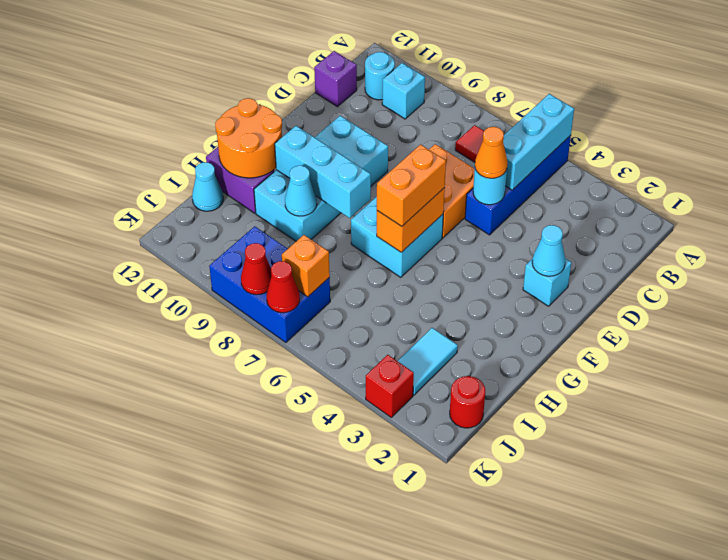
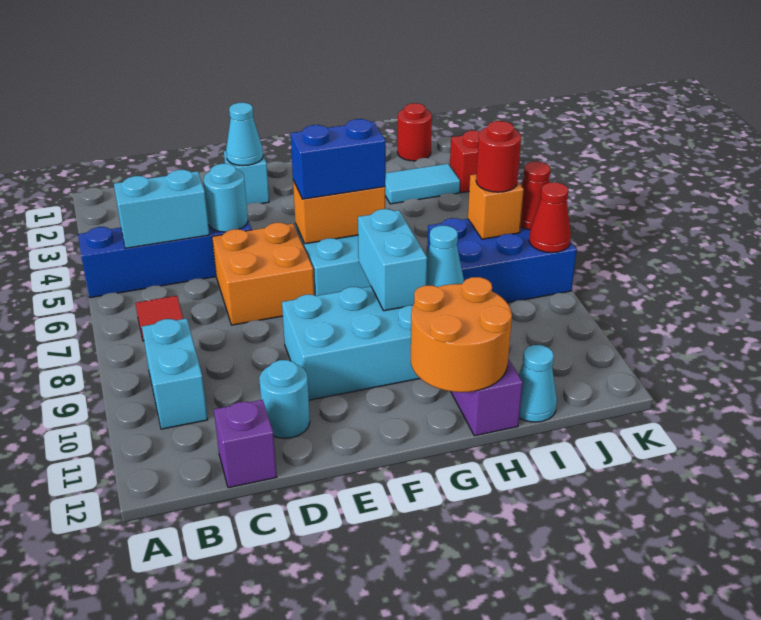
cyan 1x3 brick [503,94,574,190] -> cyan 1x2 brick [114,170,210,248]
cyan 1x1 brick [382,63,425,119] -> cyan 1x2 brick [142,318,208,429]
cyan 1x1 round brick [365,52,395,100] -> cyan 1x1 round brick moved to [259,360,310,438]
orange 1x1 cone [475,127,508,178] -> none
orange 1x2 brick [377,145,446,226] -> blue 1x2 brick [291,119,386,199]
cyan 1x3 brick [275,126,371,218] -> cyan 1x2 brick [358,209,427,311]
blue 2x3 brick [209,226,330,342] -> blue 2x3 brick turned to [427,218,577,303]
none -> red 1x1 round brick [476,121,521,192]

